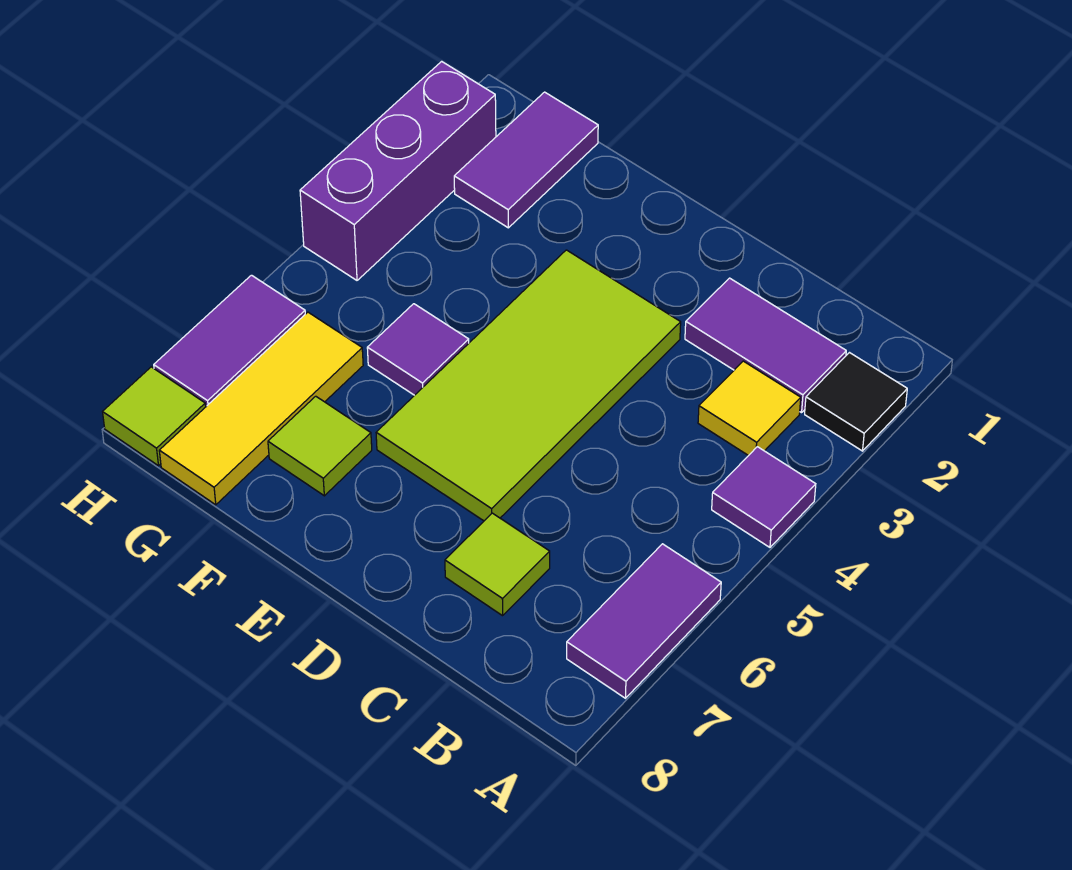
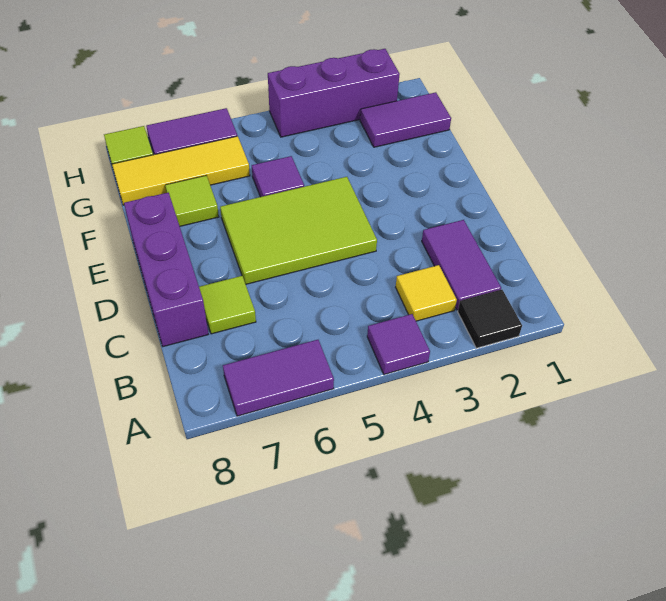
none -> purple 1x3 brick [124,193,208,347]
lime 2x4 tile [376,250,681,521] -> lime 2x3 tile [220,177,377,284]

